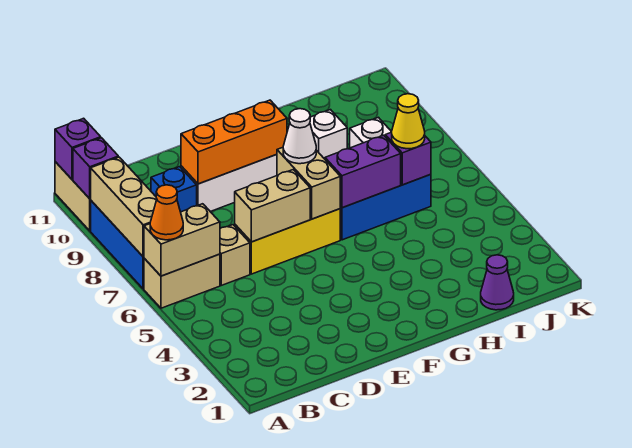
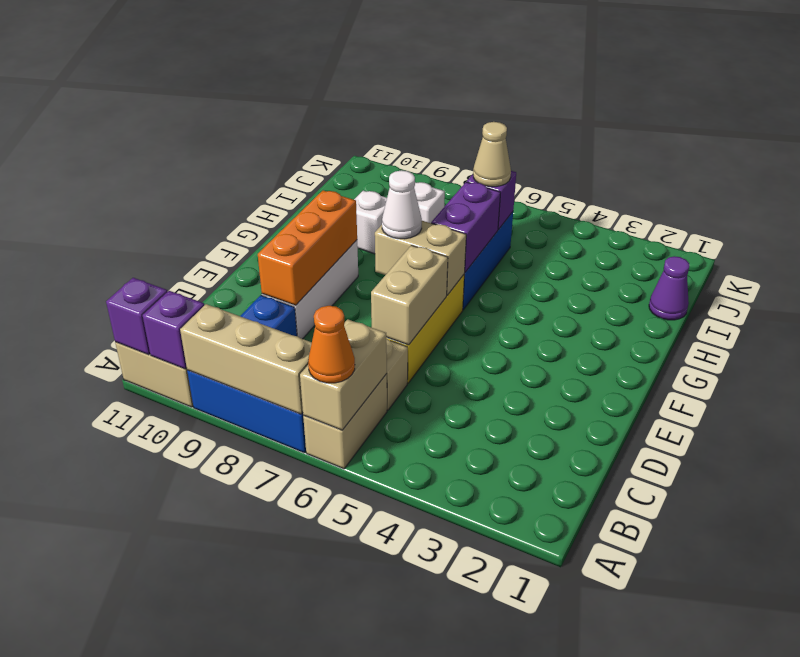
yellow 1x1 cone [392,94,425,149] -> tan 1x1 cone [473,122,511,187]

